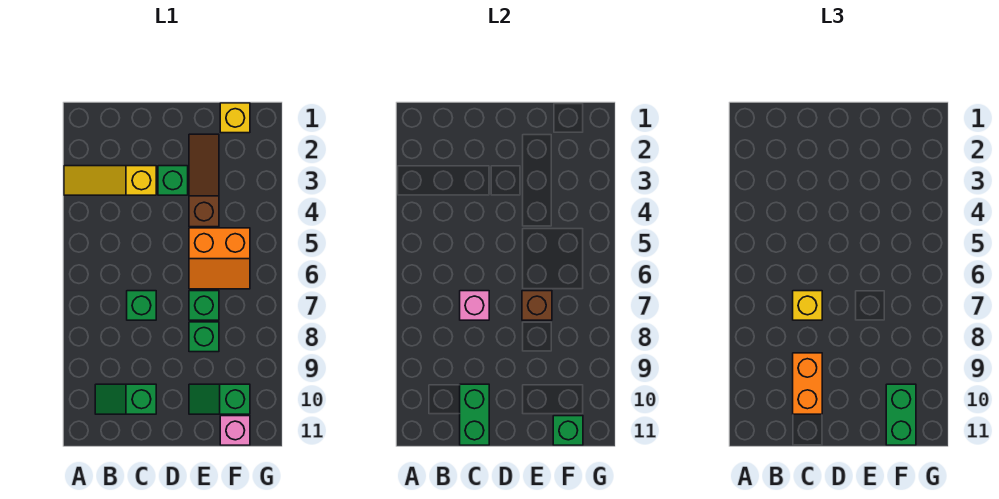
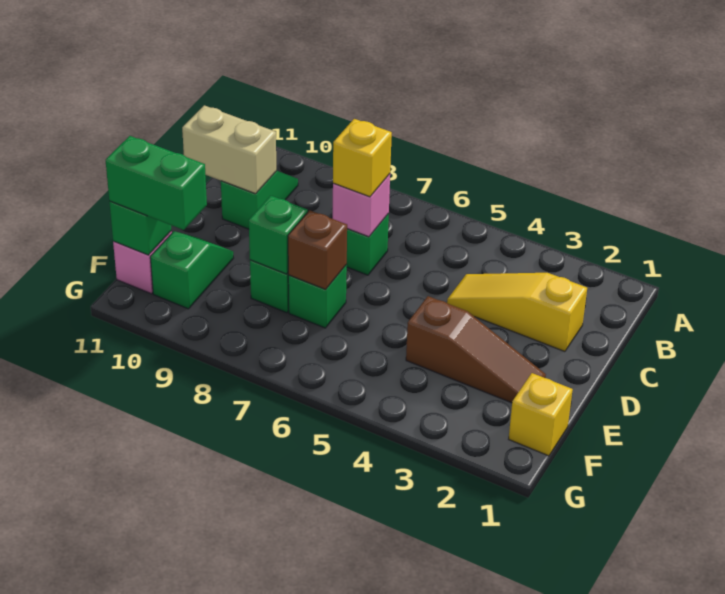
yellow 1x3 slope [64,166,156,195] -> yellow 1x3 slope turned to [447,273,587,352]
orange 1x2 brick [793,353,822,414] -> none
green 1x2 brick [460,384,489,445] -> tan 1x2 brick [182,105,276,194]
green 1x1 brick [158,166,188,195] -> green 1x1 brick moved to [249,196,308,274]
orange 2x2 slope [189,228,250,289] -> none

